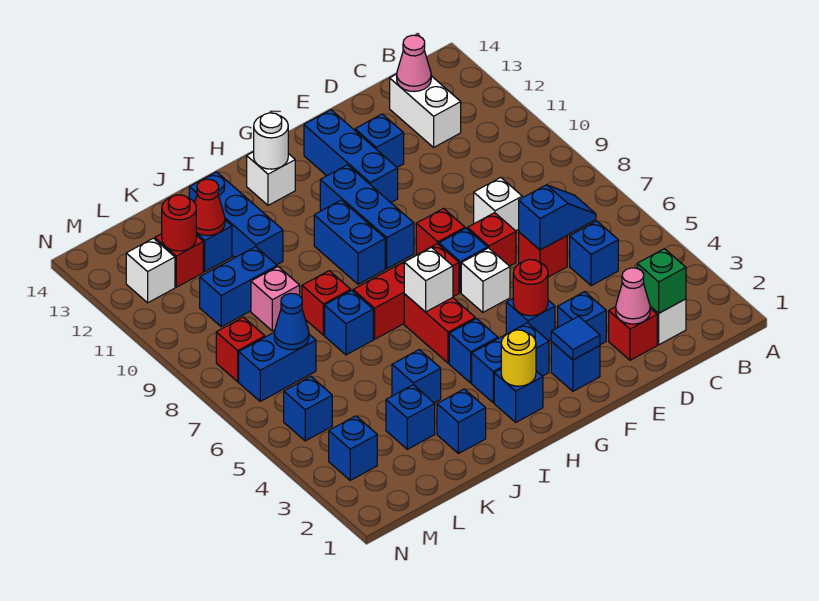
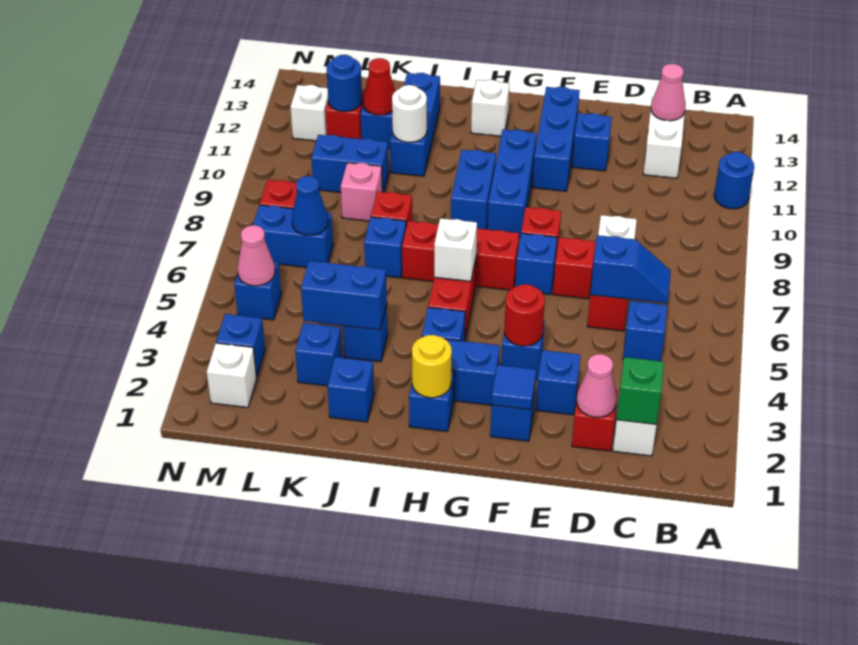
none -> blue 1x1 round brick [714,152,754,209]
white 1x1 brick [461,248,510,312] -> white 1x1 brick moved to [207,343,257,408]
white 1x1 round brick [254,113,288,169] -> white 1x1 round brick moved to [392,85,427,142]
none -> blue 1x2 brick [301,261,387,330]
red 1x1 round brick [162,195,196,251] -> blue 1x1 round brick [327,55,362,111]
none -> pink 1x1 cone [237,225,275,286]

